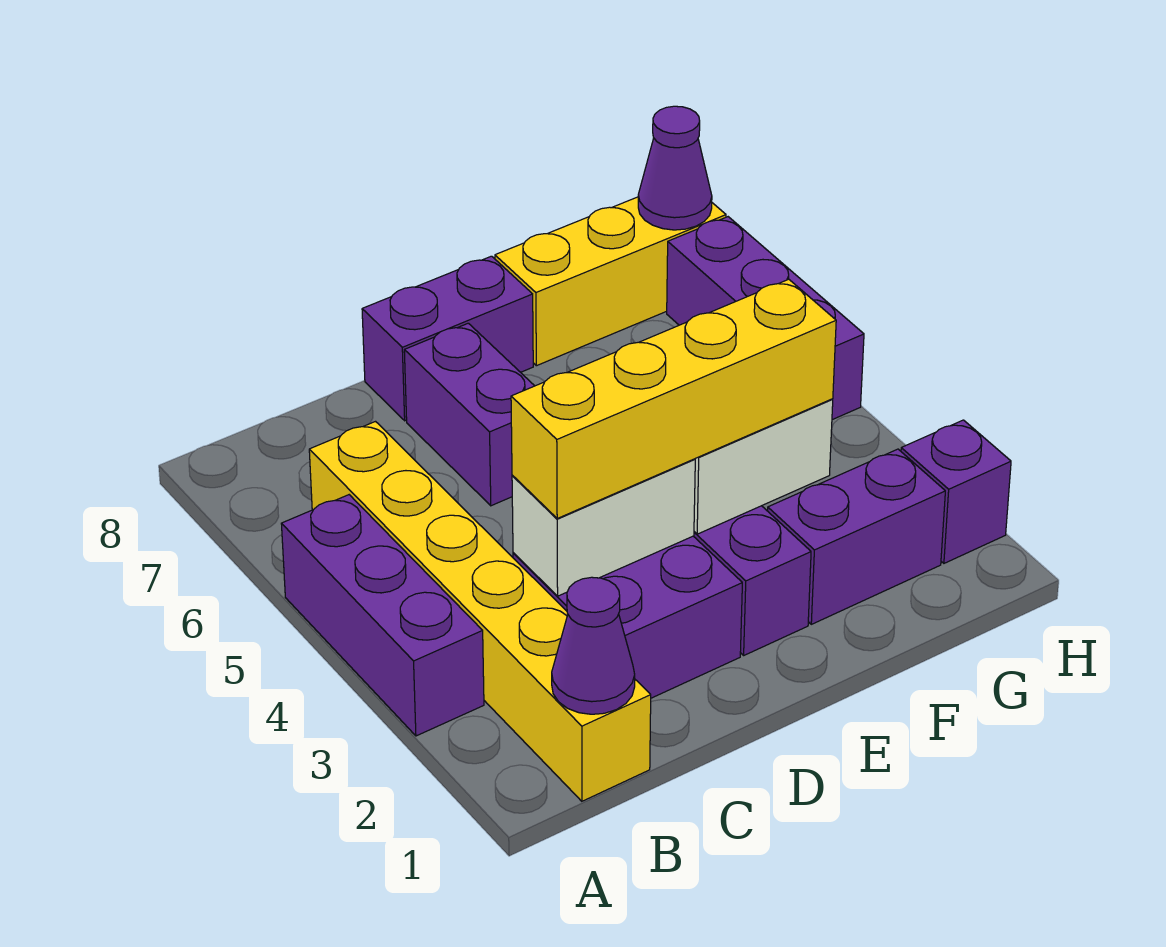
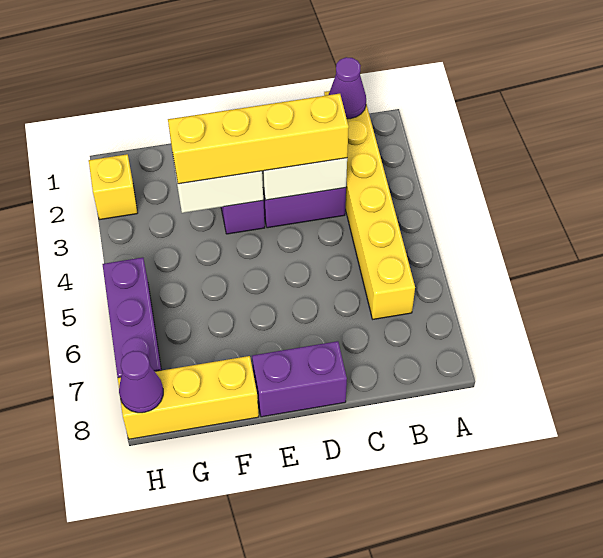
purple 1x3 brick [281,495,484,736] -> none
purple 1x2 brick [404,323,534,506] -> none
purple 1x2 brick [768,449,945,624] -> none
purple 1x1 brick [901,420,1011,563] -> yellow 1x1 brick [89,154,138,220]

